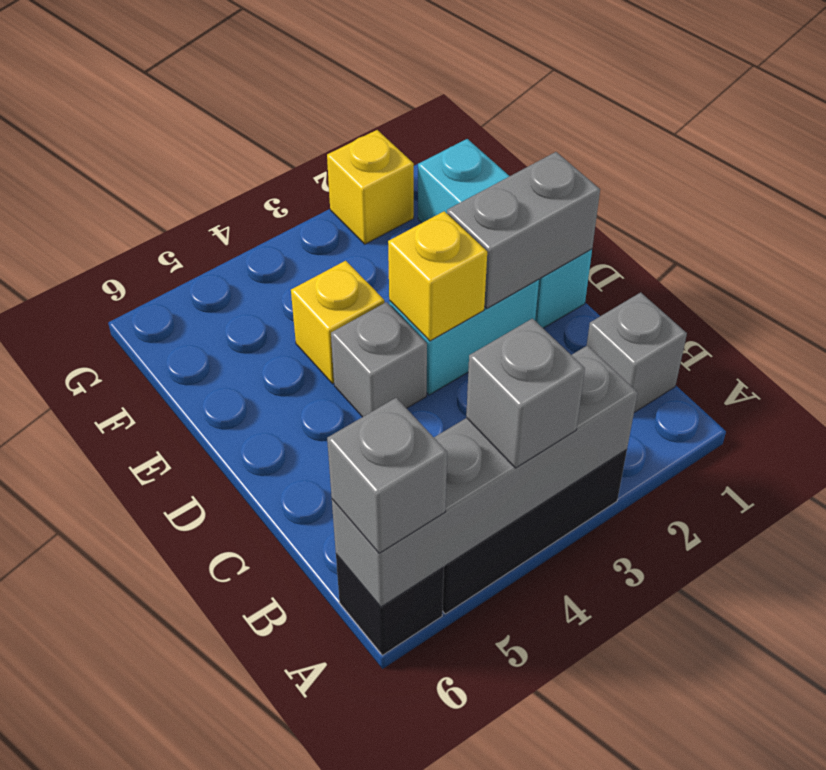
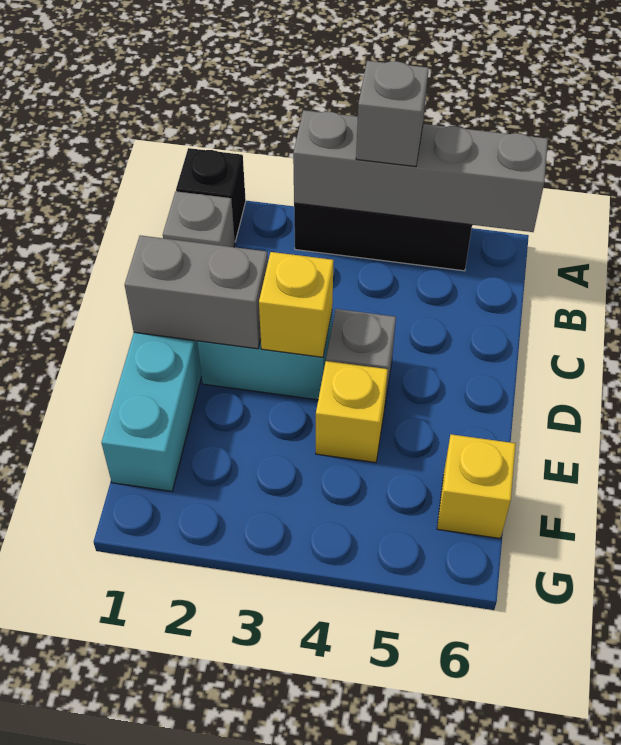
black 1x1 brick [336,554,444,655] -> black 1x1 brick moved to [176,148,246,241]
grey 1x1 brick [327,398,447,553] -> none
yellow 1x1 brick [327,130,414,244] -> yellow 1x1 brick moved to [437,434,516,538]

